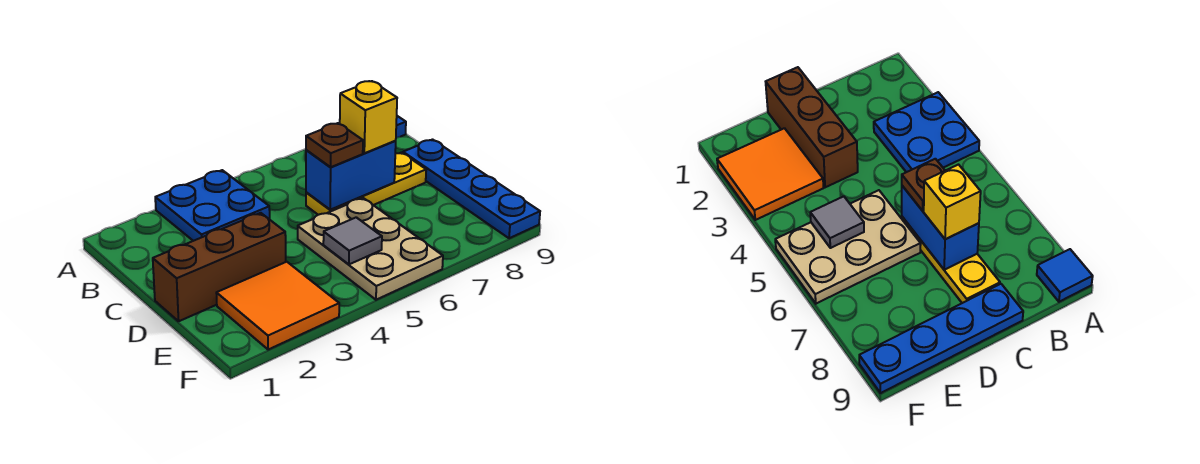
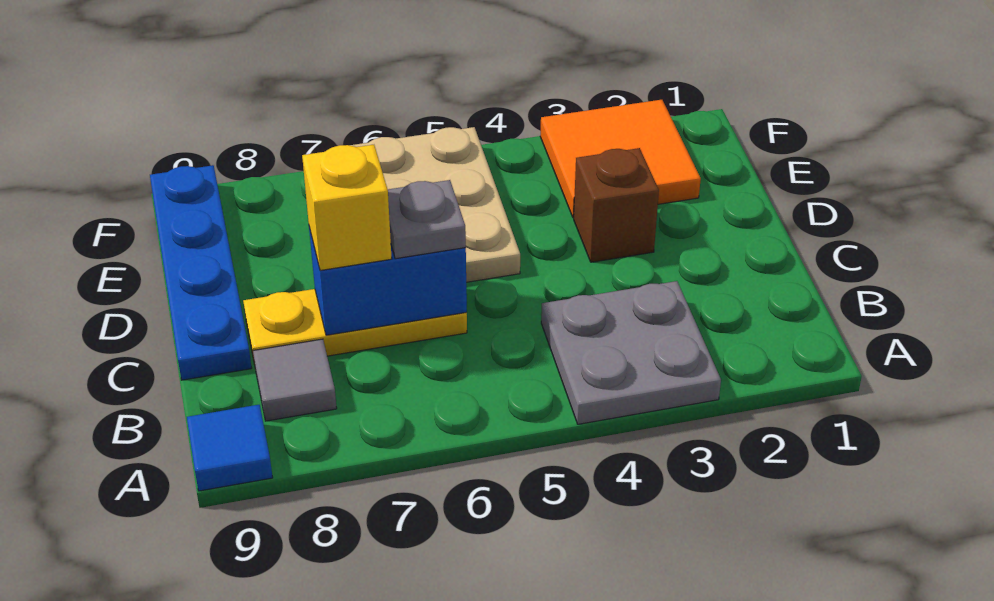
blue 2x2 plate [155,170,270,241] -> grey 2x2 plate [541,281,721,424]
brown 1x1 plate [306,123,363,167] -> grey 1x1 plate [388,180,466,259]
brown 1x3 brick [153,213,286,321] -> brown 1x1 brick [574,148,659,262]
grey 1x1 tile [323,217,382,264] -> grey 1x1 tile moved to [253,339,337,421]

